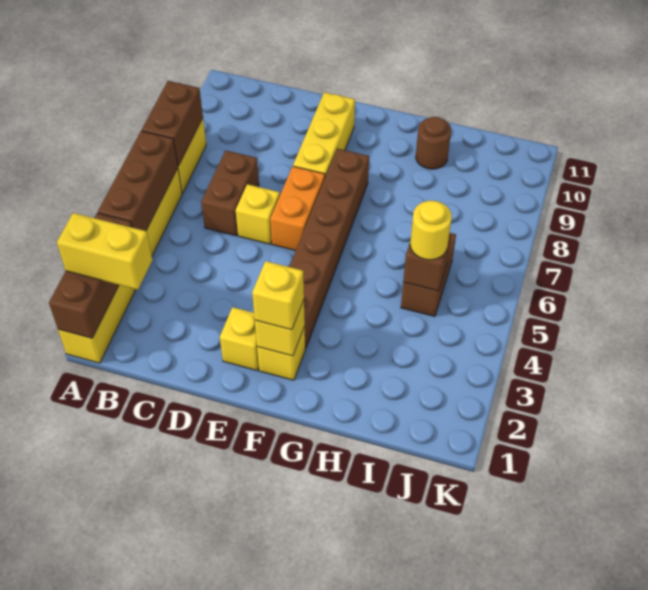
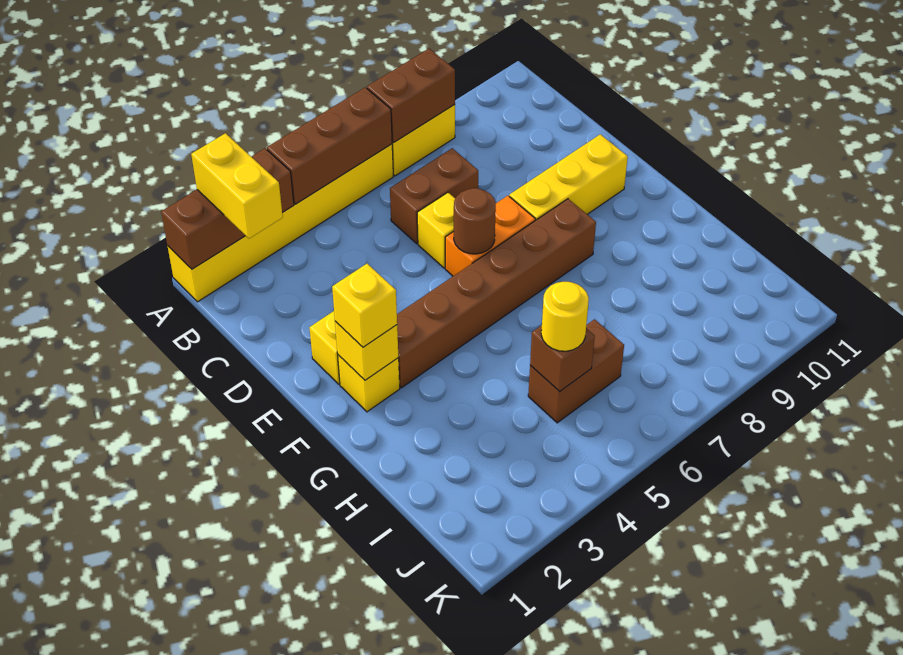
brown 1x1 round brick [416,117,451,169] -> brown 1x1 round brick moved to [454,188,496,254]

